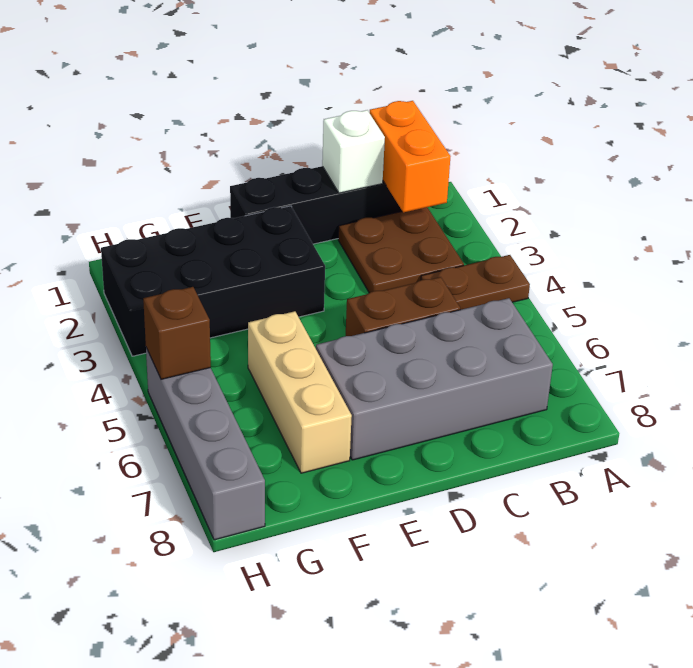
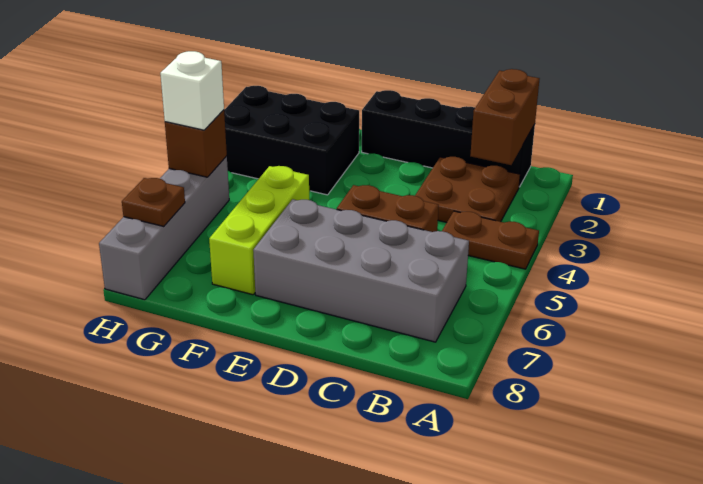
orange 1x2 brick [370,101,451,212] -> brown 1x2 brick [470,69,539,165]
white 1x1 brick [322,110,385,193] -> white 1x1 brick moved to [160,51,224,130]
black 2x4 brick [101,206,325,356] -> black 2x3 brick [224,86,359,195]
tan 1x3 brick [248,311,352,473] -> lime 1x3 brick [209,166,309,295]
none -> brown 1x1 plate [122,178,185,226]

